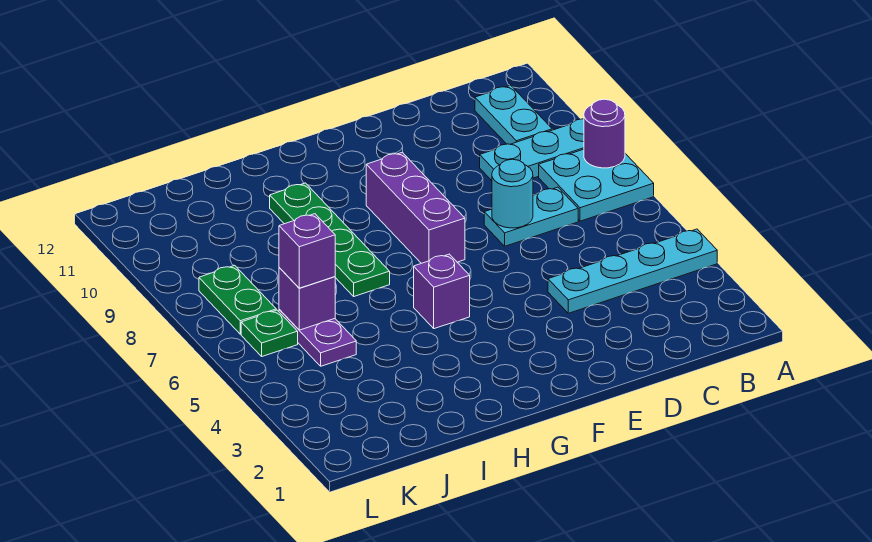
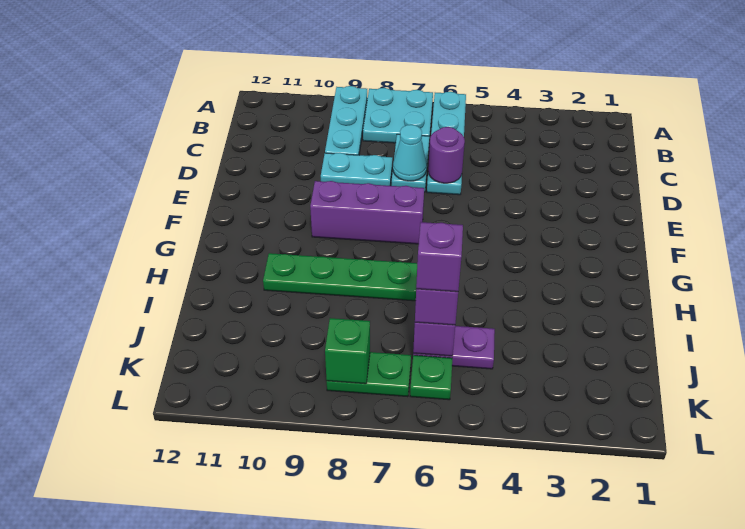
cyan 1x4 plate [548,229,717,313] -> cyan 1x4 plate moved to [427,92,466,195]
purple 1x1 round brick [584,99,625,168] -> purple 1x1 round brick moved to [428,127,465,183]
cyan 1x2 plate [475,85,552,144] -> cyan 1x2 plate moved to [321,153,393,186]
cyan 1x1 round brick [492,159,533,228] -> cyan 1x1 cone [393,125,427,181]
purple 1x1 brick [414,254,470,329] -> purple 1x1 brick moved to [416,222,463,292]
none -> green 1x1 brick [325,318,370,384]

